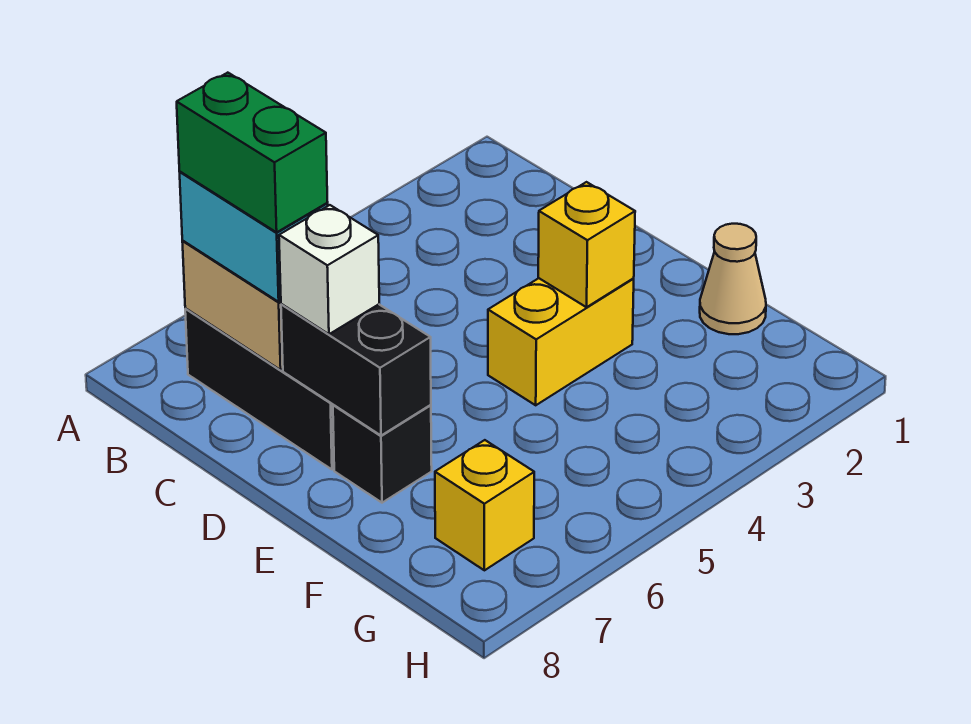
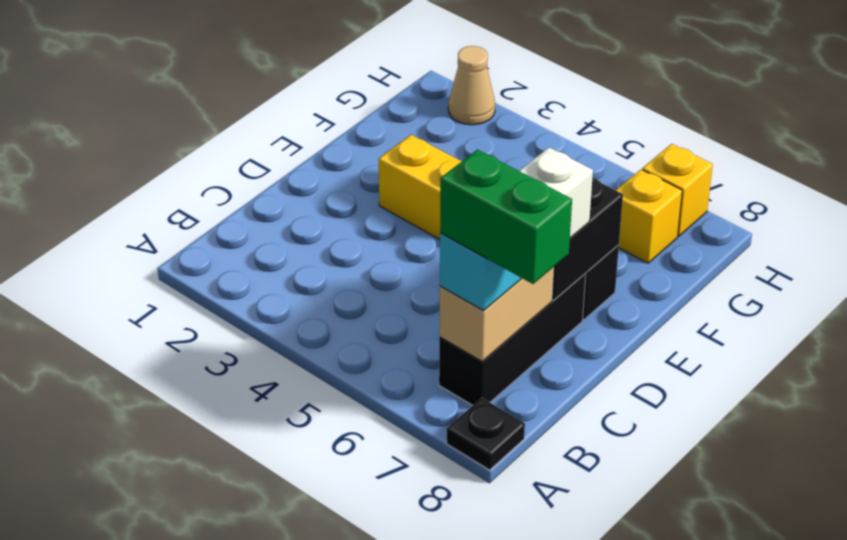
none -> black 1x1 plate [447,398,525,470]
green 1x2 brick [177,73,328,232] -> green 1x2 brick turned to [440,149,572,284]
yellow 1x1 brick [538,182,635,307] -> yellow 1x1 brick moved to [642,144,713,236]
tan 1x1 cone [700,224,766,334] -> tan 1x1 cone moved to [448,46,495,125]

